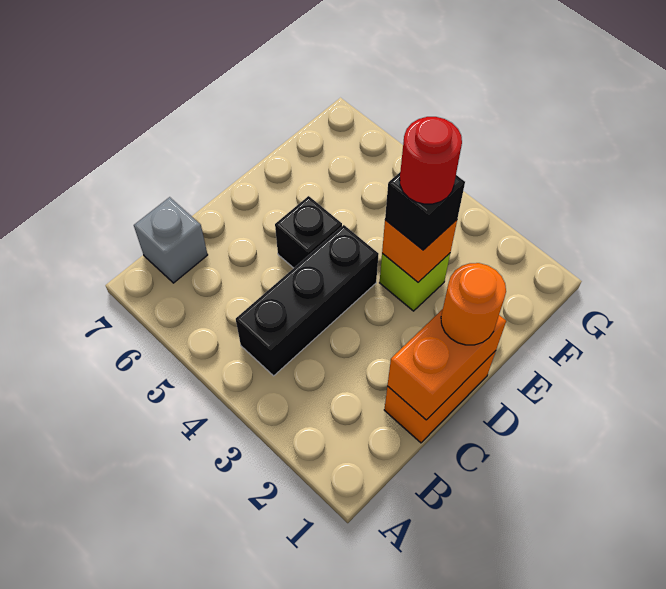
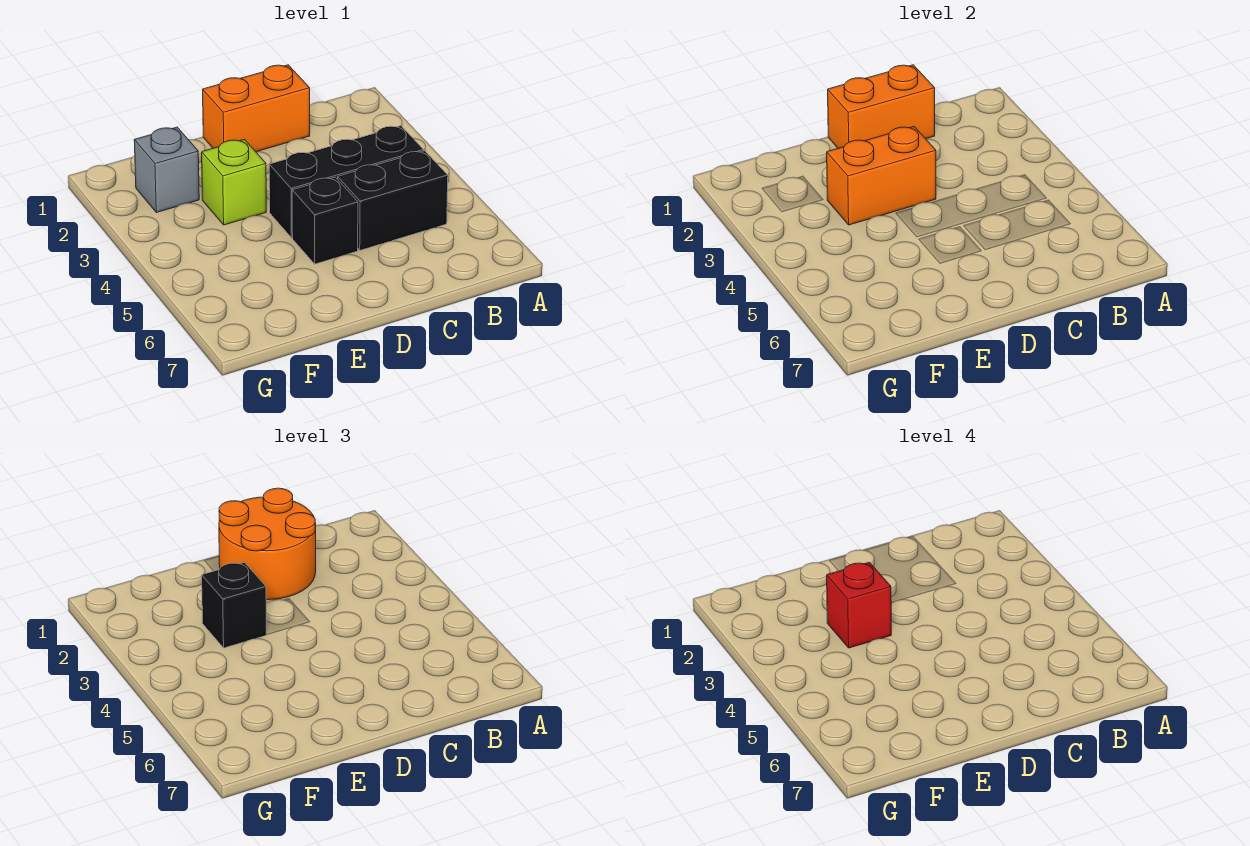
none -> black 1x2 brick [338,151,448,250]
grey 1x1 brick [134,197,208,283] -> grey 1x1 brick moved to [134,127,199,213]
orange 1x1 round brick [441,263,506,345] -> orange 2x2 round brick [219,488,316,600]
orange 1x1 brick [382,220,457,282] -> orange 1x2 brick [827,127,936,225]
red 1x1 round brick [400,117,462,204] -> red 1x1 brick [827,562,892,648]

